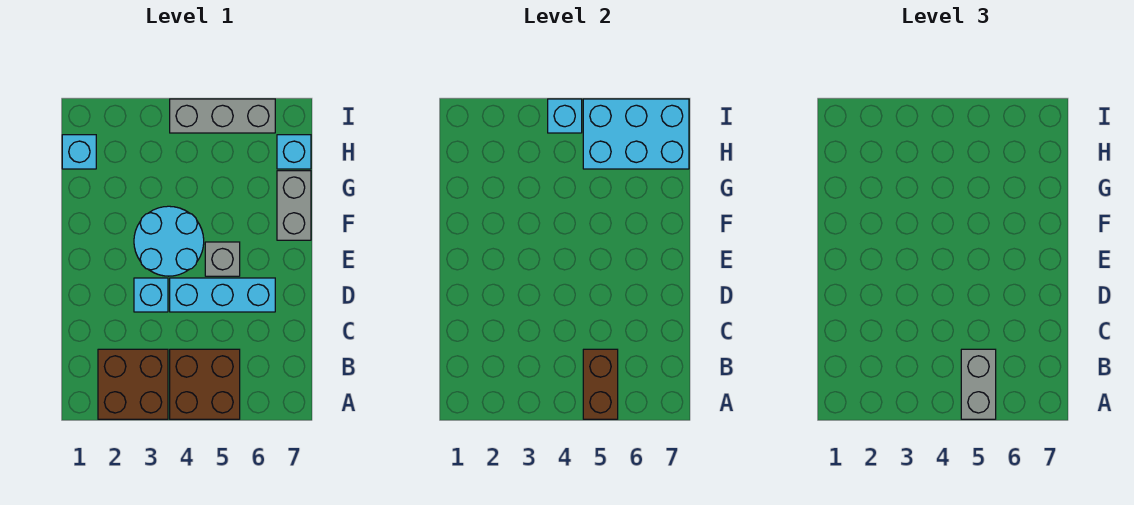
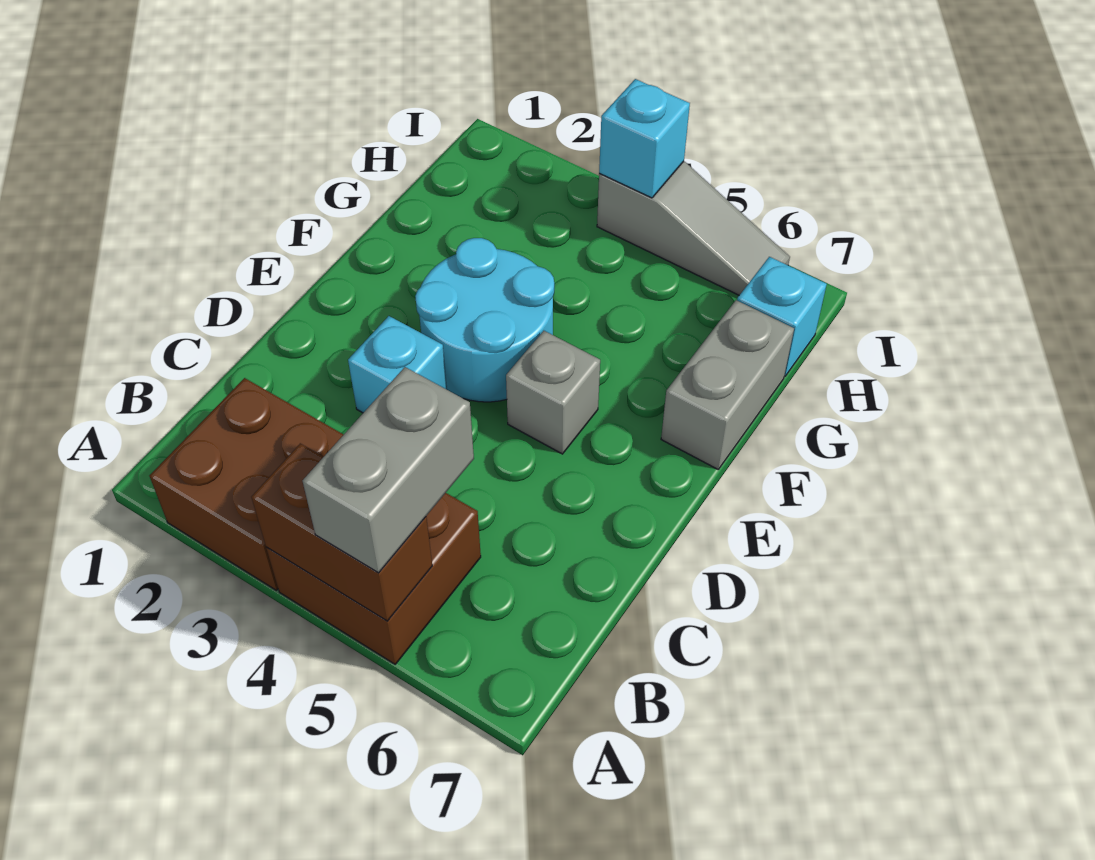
brown 1x2 brick [583,349,618,419] -> brown 1x2 brick turned to [251,443,432,621]
cyan 1x3 brick [170,278,275,312] -> none
cyan 1x1 brick [62,135,96,169] -> none
cyan 2x3 brick [583,99,689,169] -> none
grey 1x3 brick [170,99,275,133] -> grey 1x3 slope [597,161,790,295]

